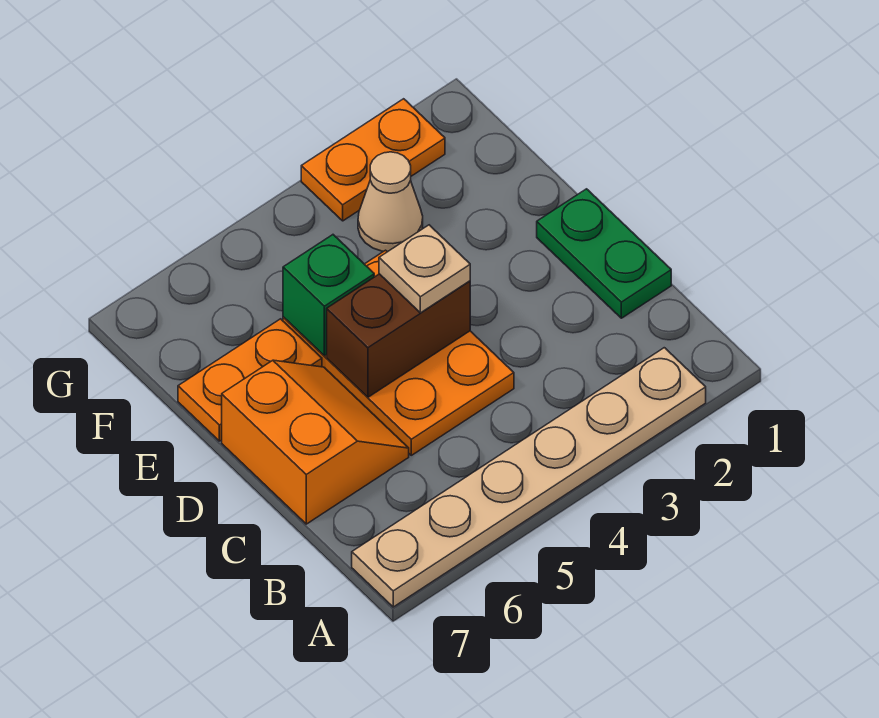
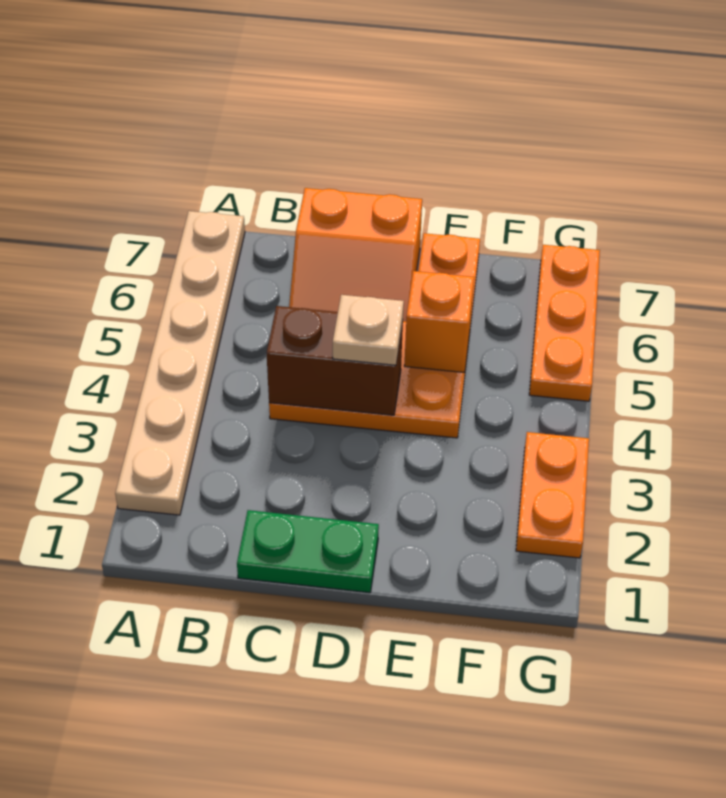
brown 1x2 brick [327,274,470,397] -> brown 1x2 brick turned to [267,306,403,415]
green 1x1 brick [283,235,374,356] -> orange 1x1 brick [404,271,474,373]
tan 1x1 cone [358,152,423,252] -> none
none -> orange 1x3 plate [529,245,600,401]

